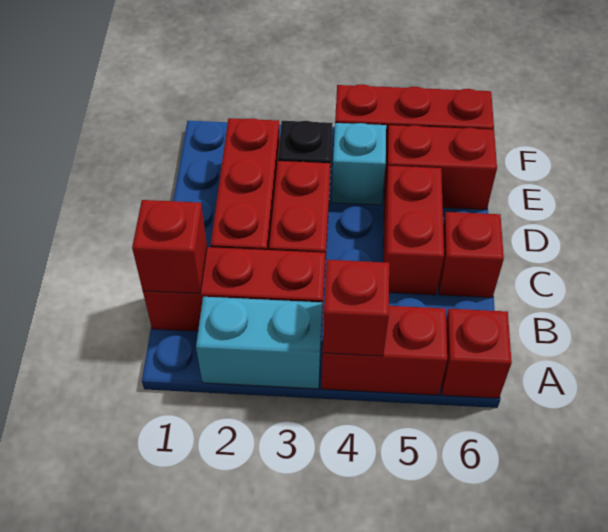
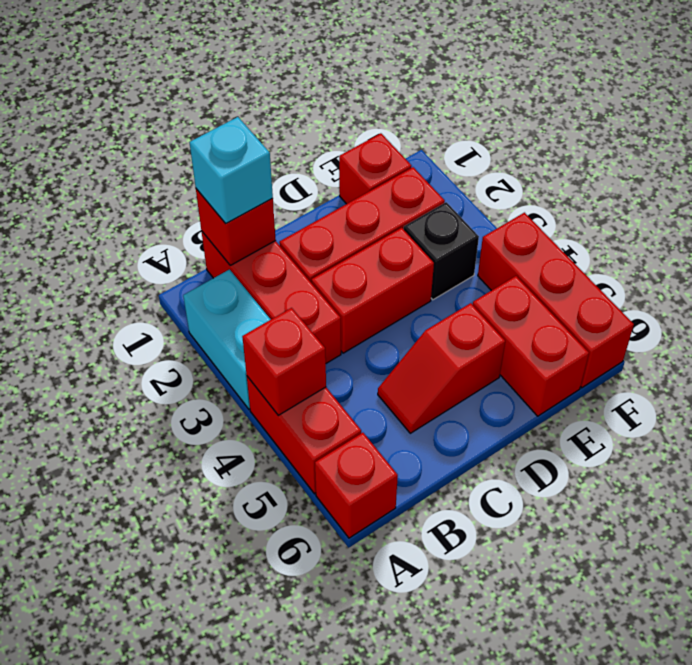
red 1x2 brick [383,166,444,295] -> red 1x2 slope [378,303,505,433]
red 1x1 brick [439,212,504,298] -> red 1x1 brick moved to [339,133,411,204]
cyan 1x1 brick [332,123,386,205] -> cyan 1x1 brick moved to [189,117,273,223]

